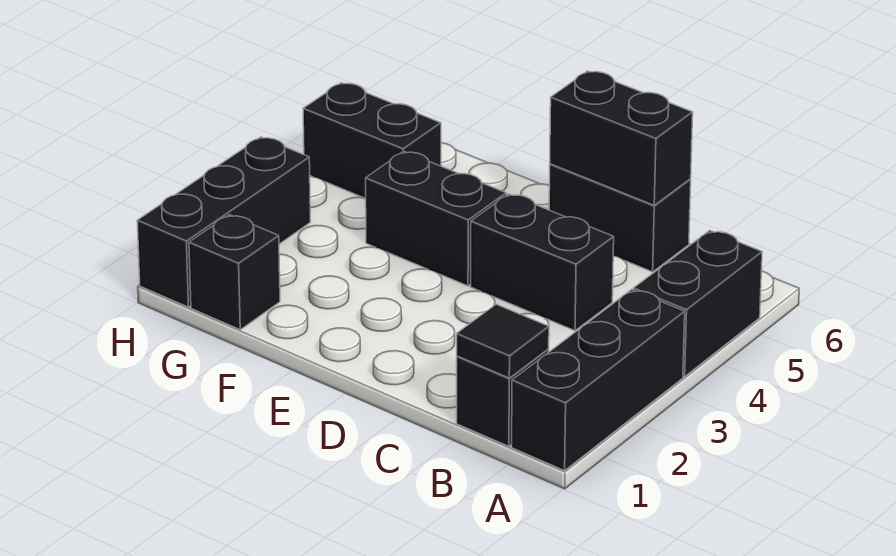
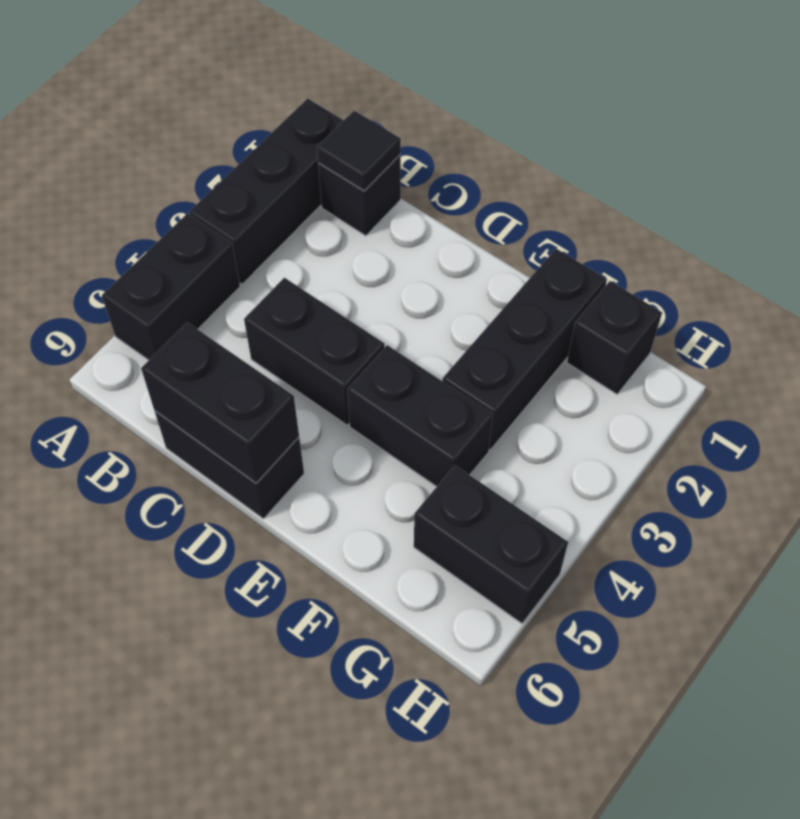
black 1x3 brick [137,137,310,307] -> black 1x3 brick moved to [442,249,607,450]

